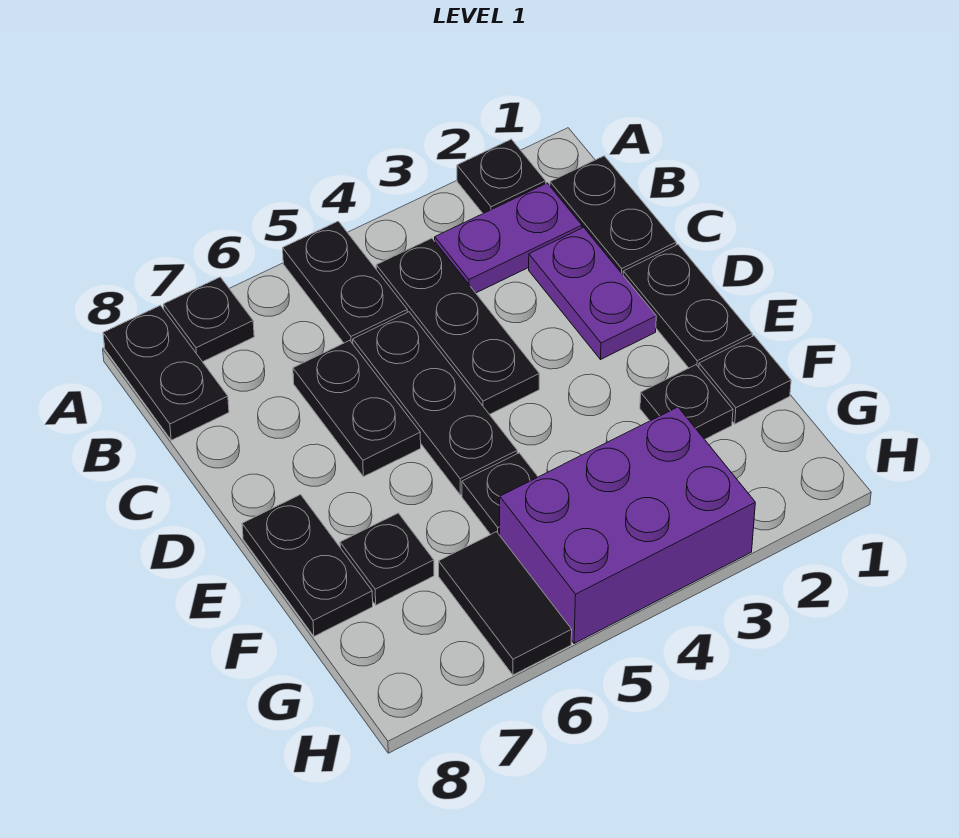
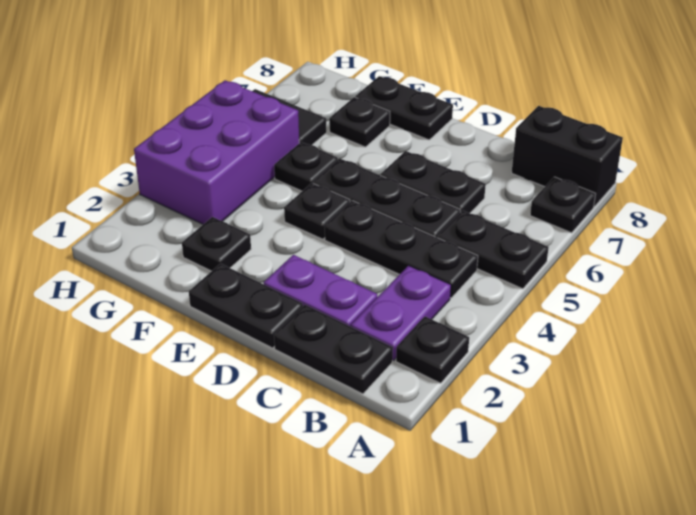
black 1x2 plate [103,305,229,440] -> black 1x2 brick [512,106,623,207]
black 1x1 plate [699,336,791,424] -> black 1x1 plate moved to [284,183,350,239]

